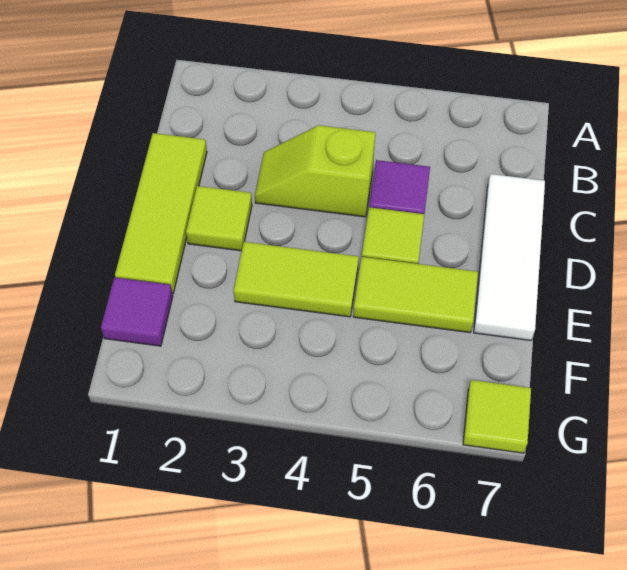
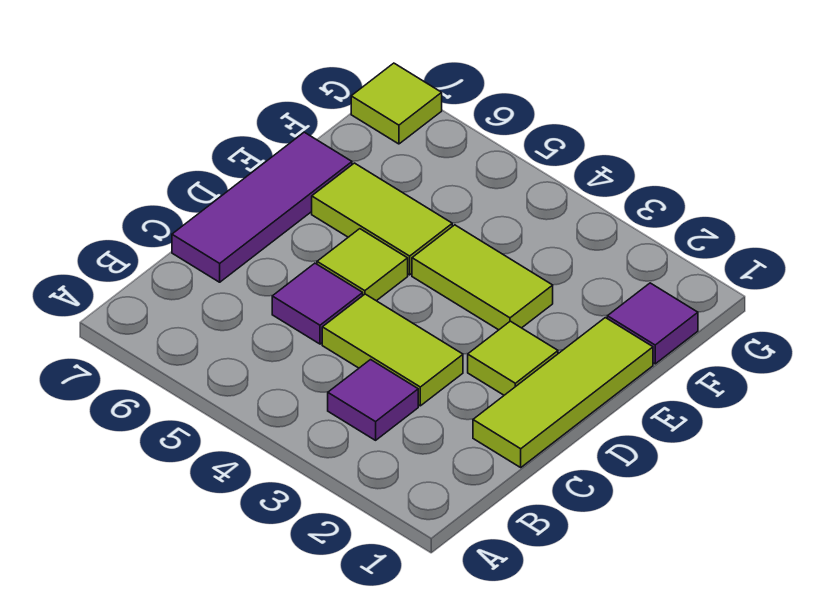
none -> purple 1x1 tile [328,360,418,440]
lime 1x2 slope [255,125,375,217] -> lime 1x2 tile [322,294,463,406]
white 1x3 tile [474,174,545,341] -> purple 1x3 tile [172,132,352,282]

